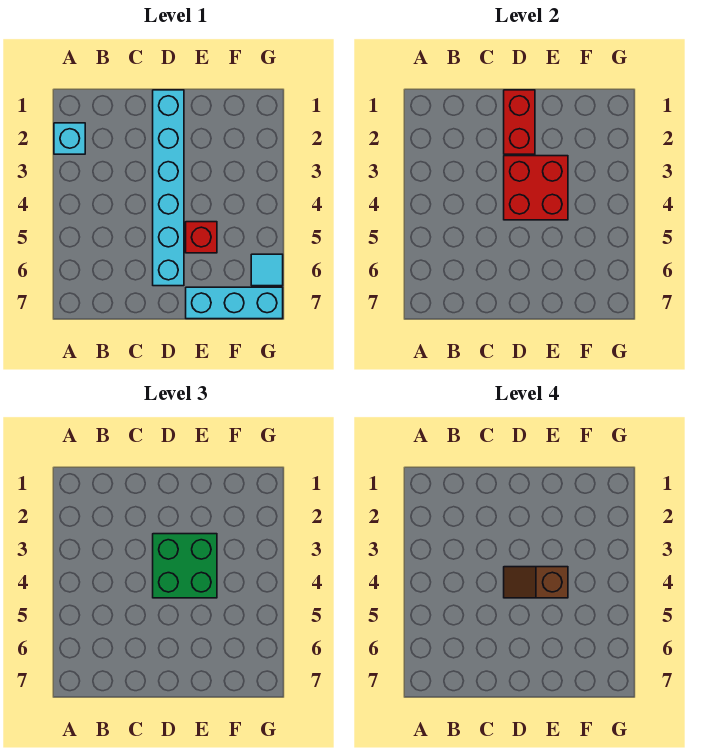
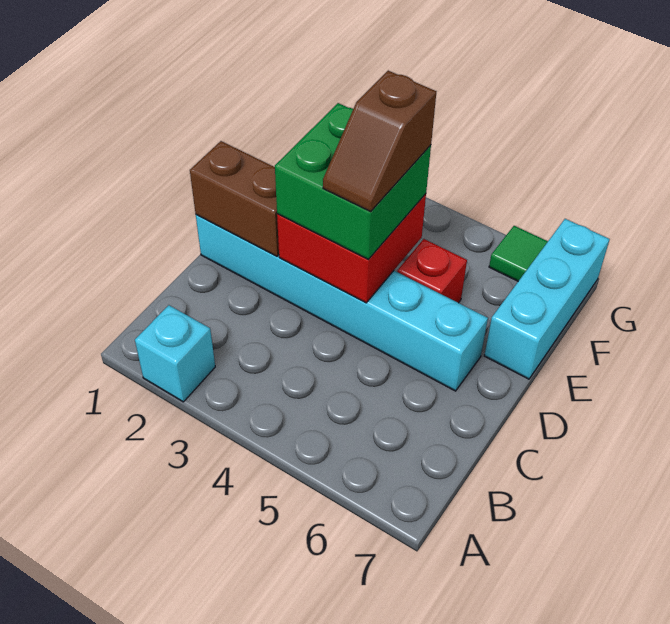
red 1x2 brick [504,90,535,154] -> brown 1x2 brick [190,141,279,256]
cyan 1x1 tile [251,254,283,286] -> green 1x1 tile [489,226,548,281]

